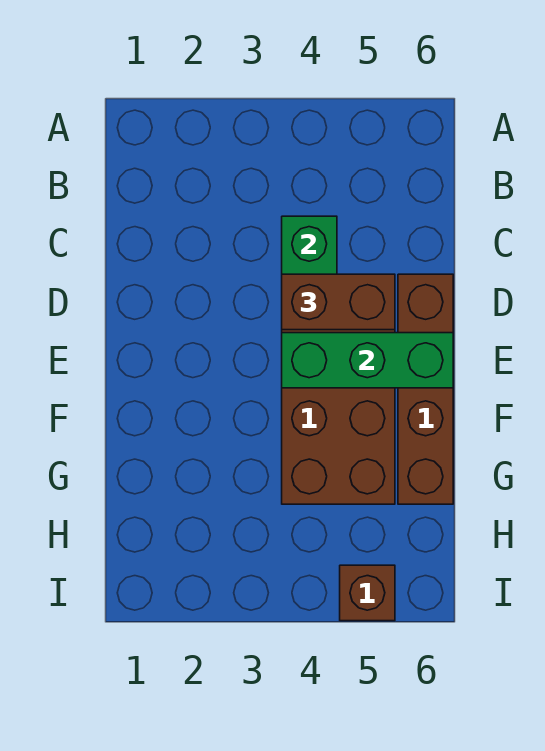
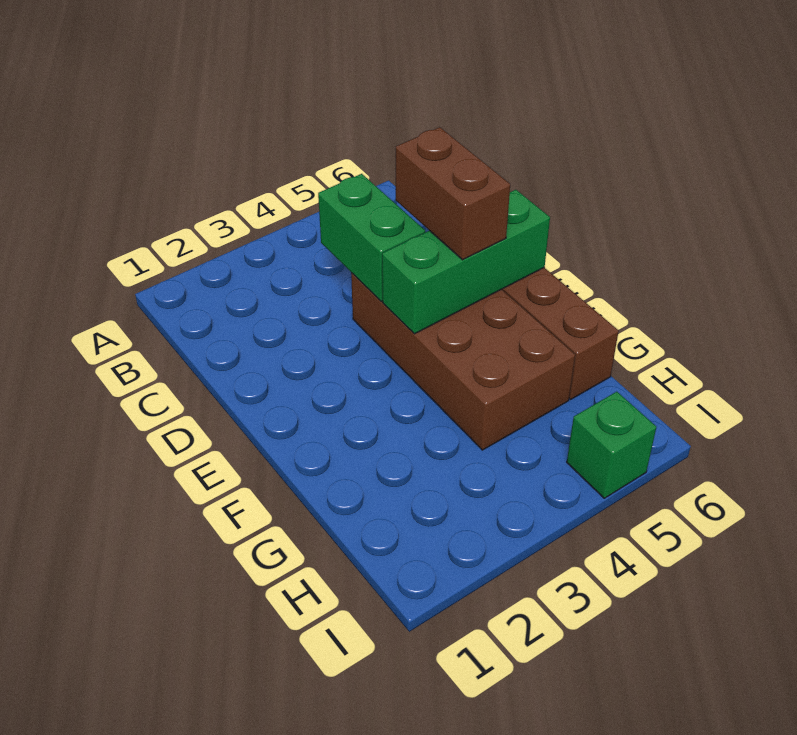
brown 1x2 brick [282,274,395,330] -> brown 1x2 brick turned to [396,127,510,260]
brown 1x1 brick [340,565,395,621] -> green 1x1 brick [567,392,656,498]

